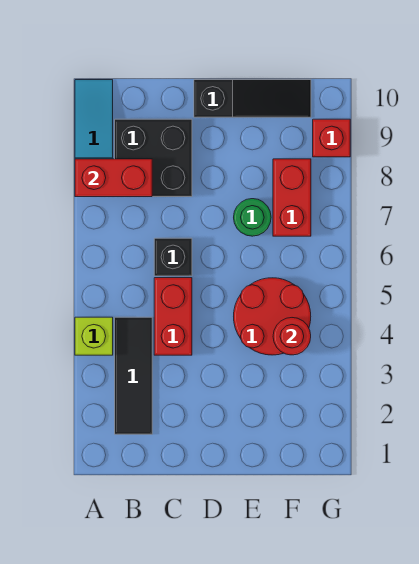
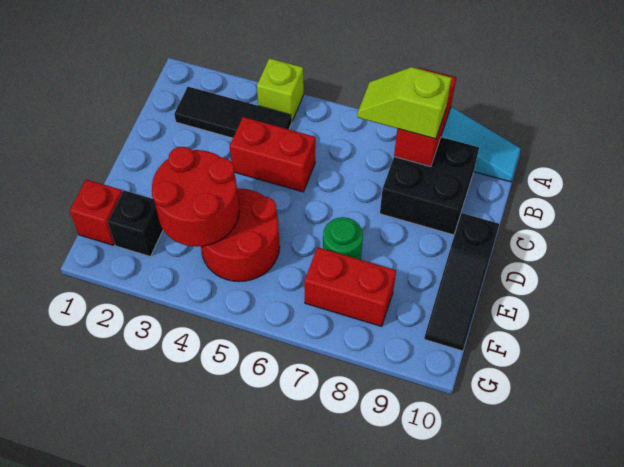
none -> lime 1x2 slope [358,67,452,139]
black 1x1 brick [154,238,192,276] -> black 1x1 brick moved to [108,190,163,256]
red 1x1 round brick [273,318,311,355] -> red 2x2 round brick [152,147,239,247]
red 1x1 brick [313,119,350,157] -> red 1x1 brick moved to [70,179,122,245]

